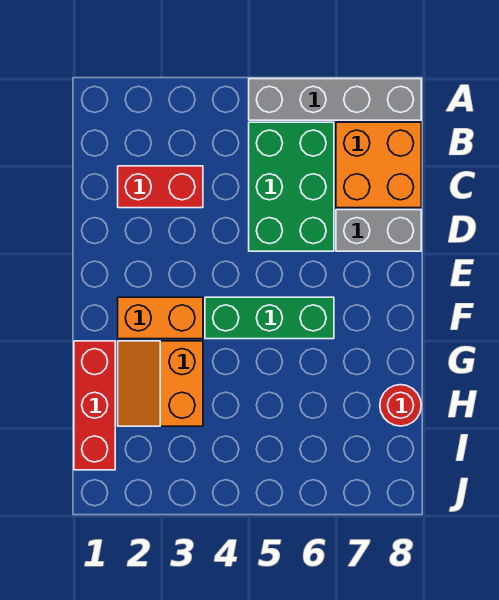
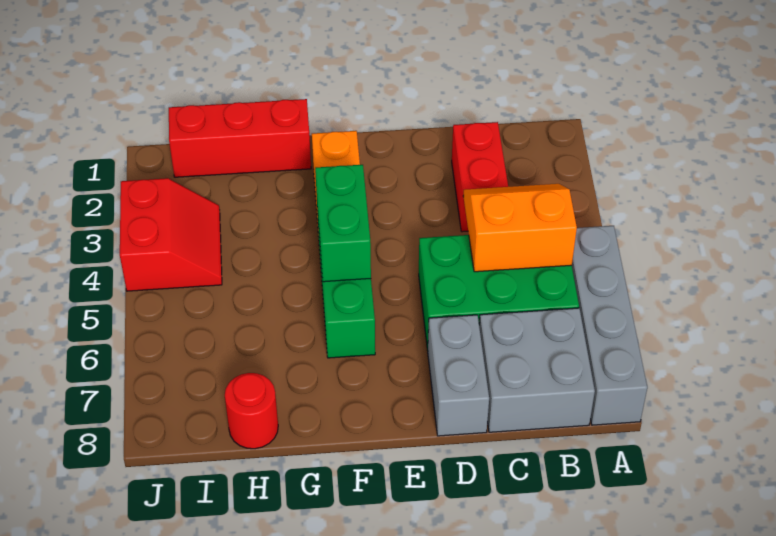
orange 2x2 brick [336,122,421,208] -> grey 2x2 brick [479,308,595,432]
none -> green 1x2 brick [315,165,371,282]
orange 2x2 slope [118,341,203,426] -> orange 2x2 slope moved to [463,184,577,272]
none -> red 2x2 slope [120,178,222,291]

